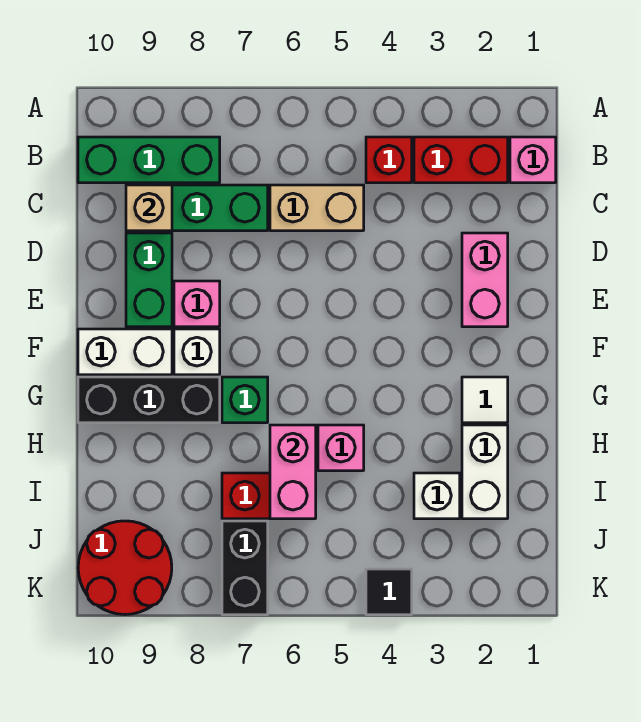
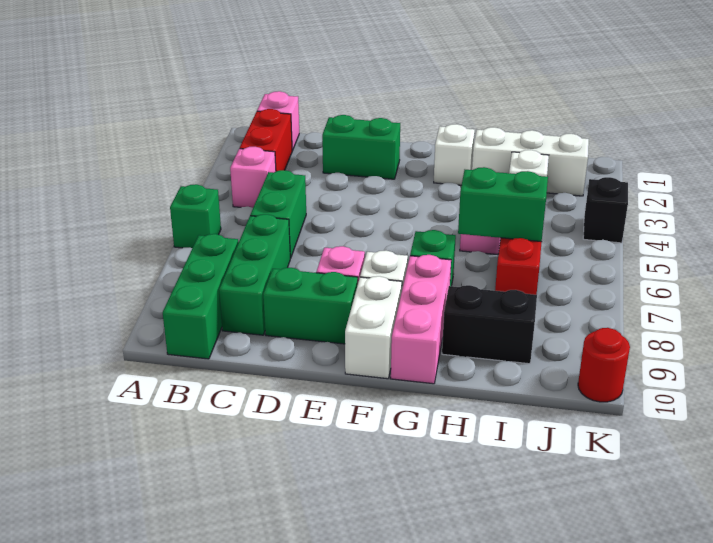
none -> green 1x1 brick [170,184,221,248]
red 1x1 brick [366,137,412,183] -> pink 1x1 brick [230,147,276,208]
tan 1x2 brick [270,185,364,231] -> green 1x2 brick [250,170,306,258]
tan 1x1 brick [126,185,172,231] -> none
pink 1x2 brick [462,233,508,327] -> green 1x2 brick [322,115,400,179]
white 1x1 tile [462,377,508,423] -> white 1x1 brick [434,124,475,185]
black 1x3 brick [78,377,220,423] -> pink 1x3 brick [391,255,451,384]
white 1x2 brick [462,425,508,519] -> white 1x3 brick [472,127,589,196]
pink 1x2 brick [270,425,316,519] -> green 1x2 brick [458,167,548,242]
black 1x2 brick [222,521,268,615] -> black 1x2 brick moved to [442,285,537,364]
red 2x2 round brick [78,521,172,615] -> red 1x1 round brick [578,328,630,402]
black 1x1 tile [366,569,412,615] -> black 1x1 brick [583,177,628,243]

